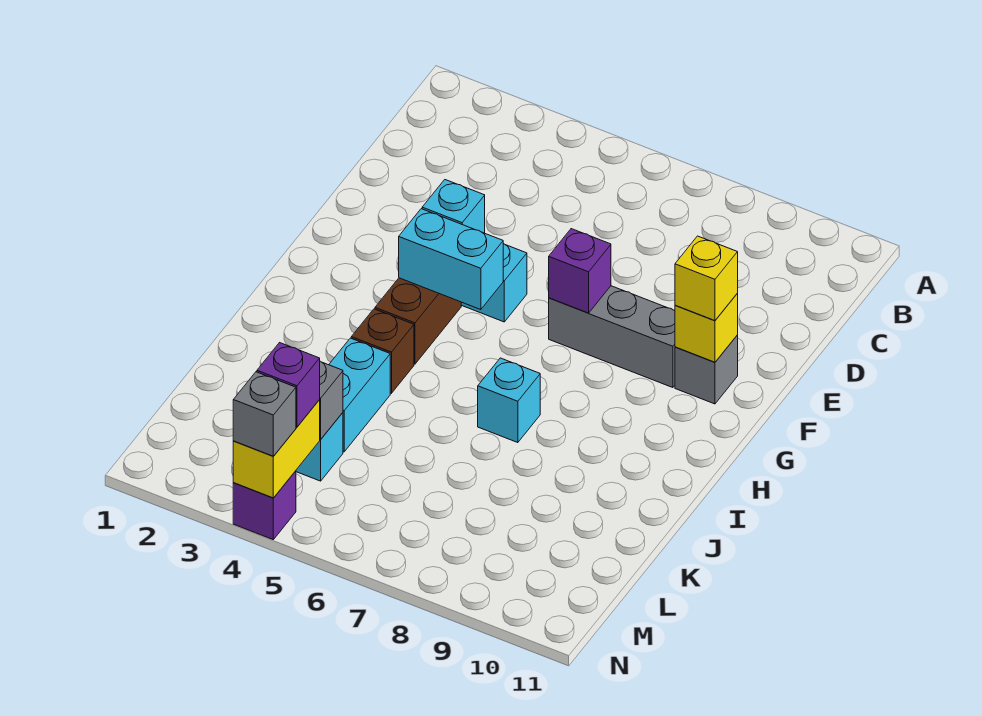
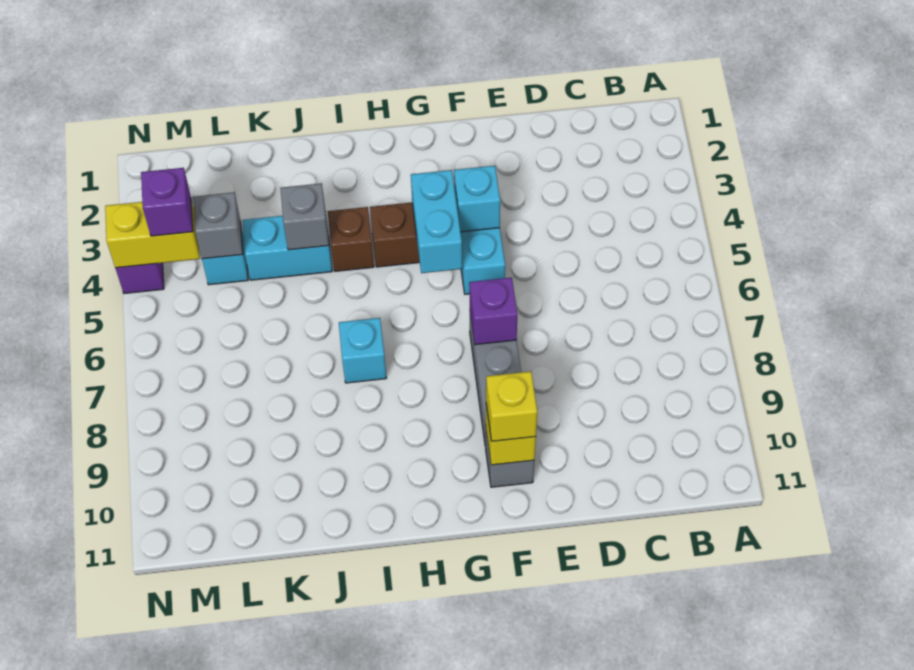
grey 1x1 brick [233,372,296,456] -> grey 1x1 brick moved to [280,183,329,250]

